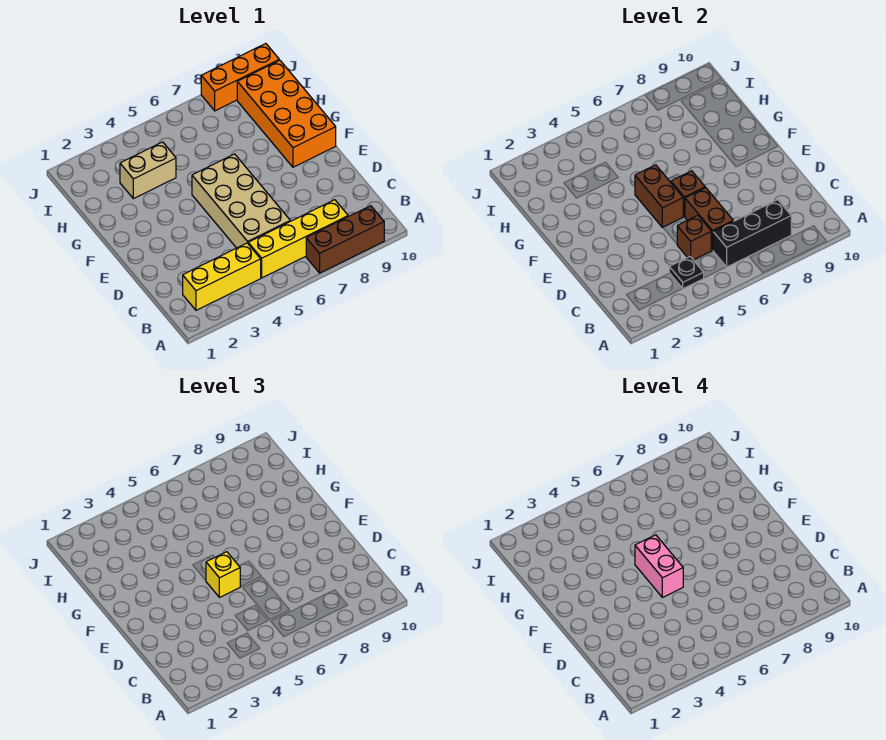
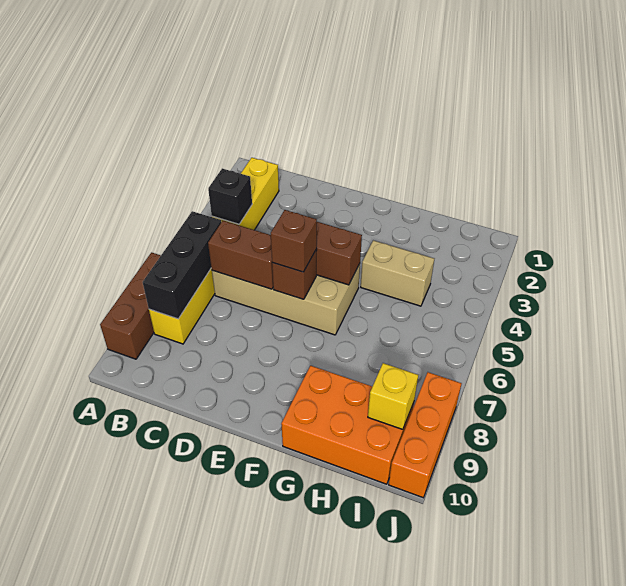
black 1x1 plate [669,257,704,289] -> black 1x1 brick [208,168,252,224]
brown 1x1 brick [677,215,711,260] -> brown 1x1 brick moved to [271,210,317,272]
yellow 1x1 brick [206,552,240,597] -> yellow 1x1 brick moved to [368,363,418,430]
pink 1x2 brick [635,535,683,597] -> none
orange 2x4 brick [237,60,336,167] -> orange 2x3 brick [281,366,414,484]
tan 1x2 brick [120,142,176,199] -> tan 1x2 brick turned to [361,240,434,306]

